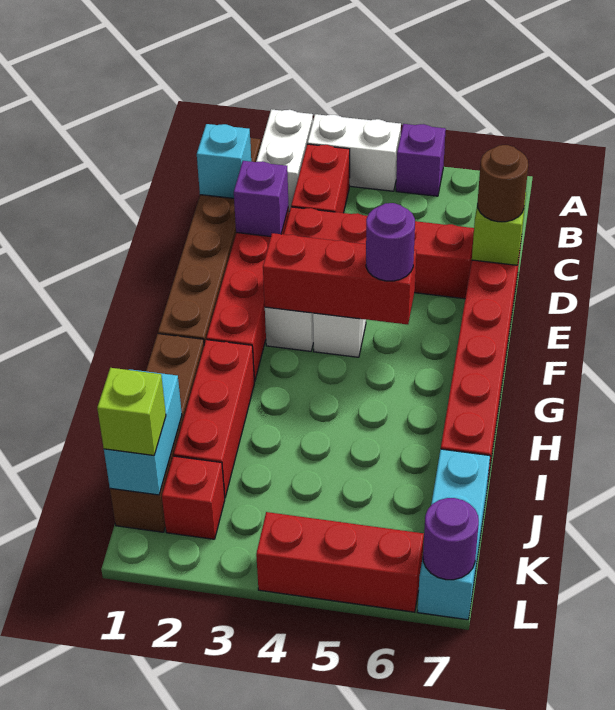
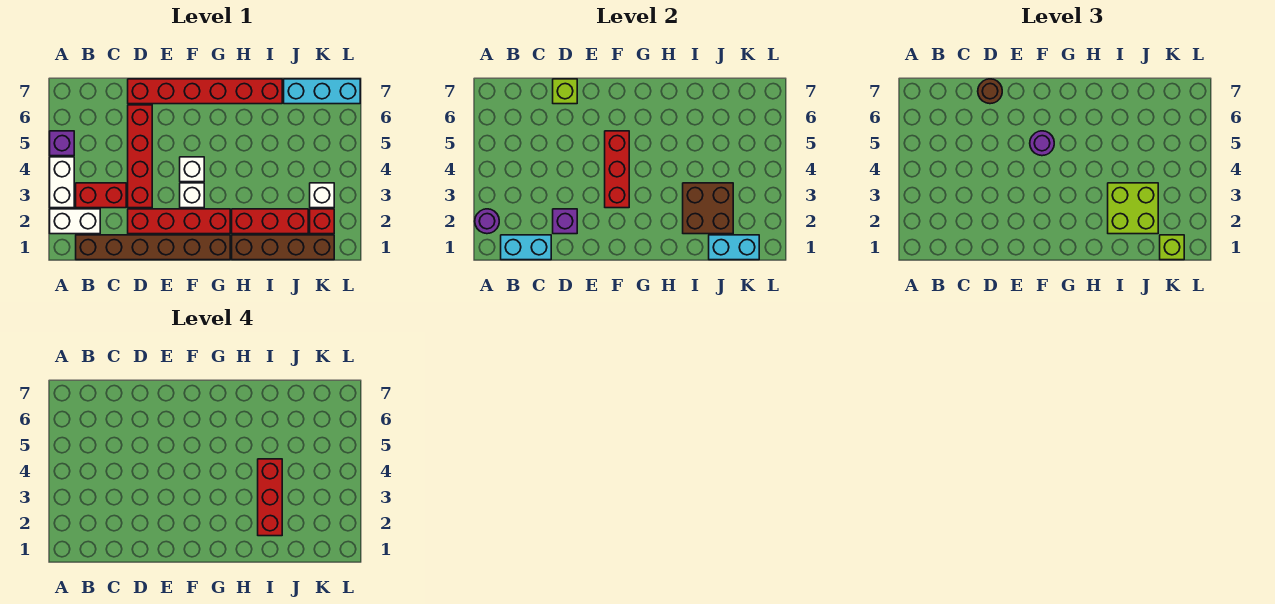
cyan 1x1 brick [197,124,251,198] -> cyan 1x2 brick [501,235,551,260]
none -> brown 2x2 brick [683,183,733,234]
none -> lime 2x2 brick [1108,183,1158,234]
none -> white 1x1 brick [310,183,334,208]
red 1x3 brick [256,512,424,612] -> red 1x3 brick moved to [258,459,282,536]
purple 1x1 round brick [423,498,479,580] -> purple 1x1 round brick moved to [475,209,499,234]

